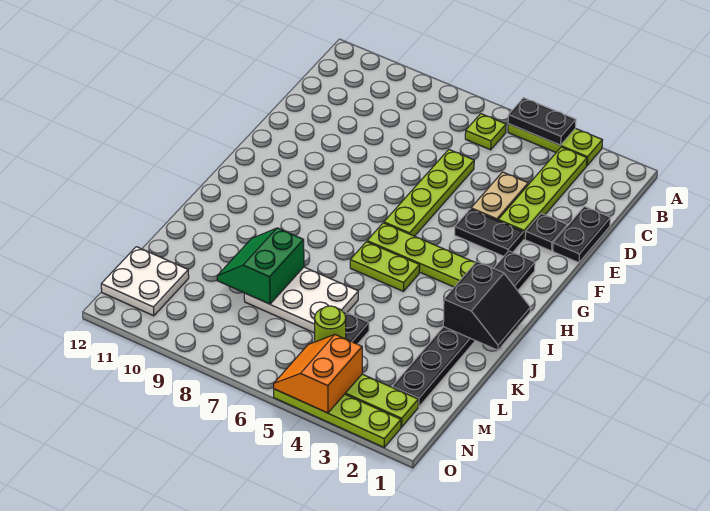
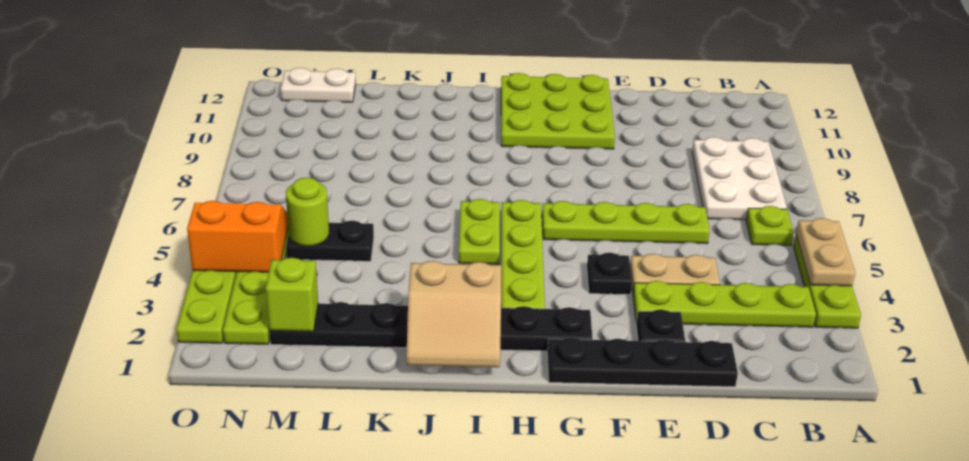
black 1x2 plate [508,98,576,145] -> tan 1x2 plate [796,218,855,286]
black 1x2 plate [553,206,610,263] -> black 1x4 plate [548,337,738,387]
black 1x2 plate [455,209,524,256] -> black 1x1 plate [587,253,632,295]
none -> lime 3x3 plate [501,73,615,149]
black 2x2 slope [443,261,530,350] -> tan 2x2 slope [406,261,501,367]
white 2x3 plate [244,267,358,333] -> white 2x3 plate moved to [692,137,787,220]
green 2x2 slope [217,228,304,304] -> none
none -> lime 1x1 brick [266,258,318,332]
white 2x2 plate [101,247,189,316] -> white 1x2 plate [281,68,356,102]

